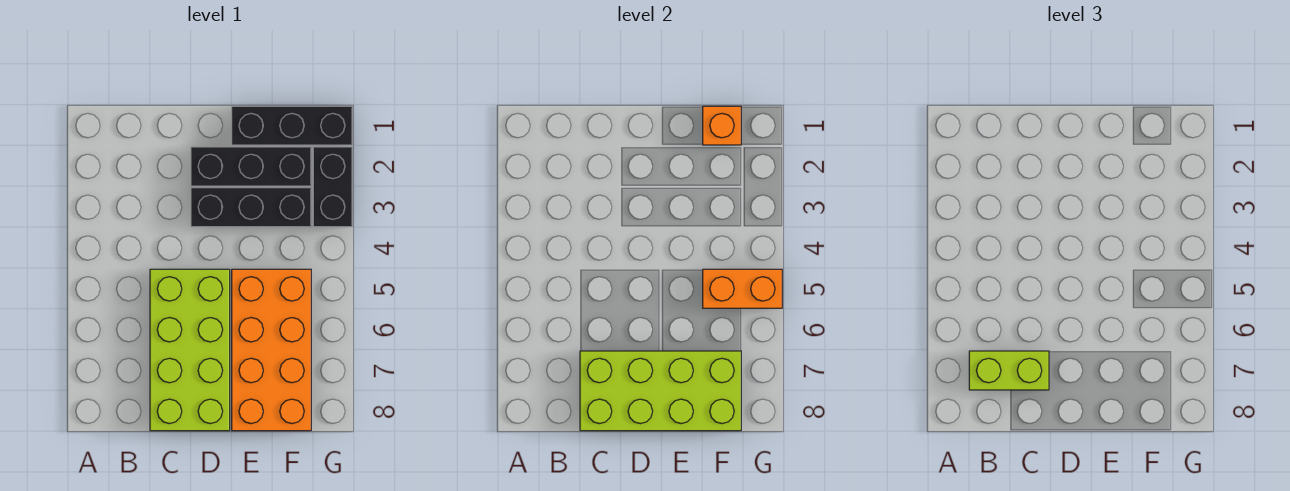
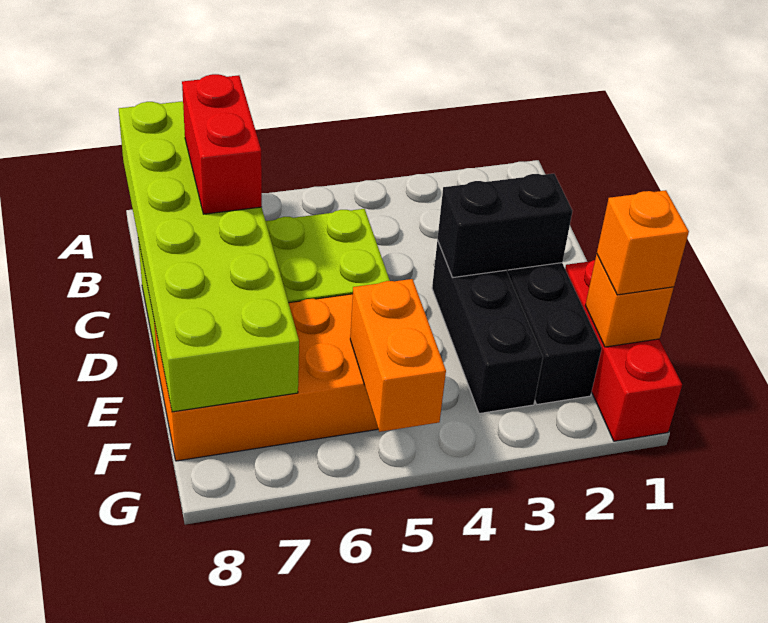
lime 1x2 brick [969,351,1049,390] -> red 1x2 brick [182,74,262,214]
lime 2x4 brick [580,351,741,431] -> lime 2x6 brick [119,101,299,412]
black 1x3 brick [232,106,352,145] -> red 1x3 brick [565,260,682,441]
none -> orange 1x1 brick [597,190,689,295]
black 1x2 brick [313,147,352,227] -> black 1x2 brick moved to [438,174,572,278]

